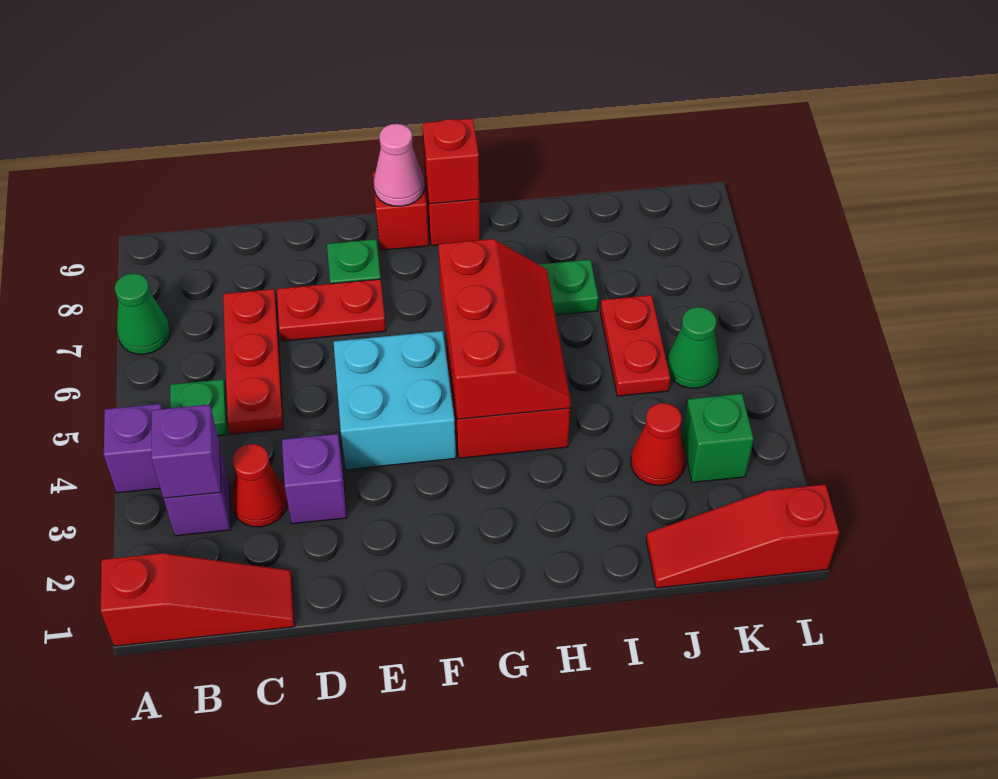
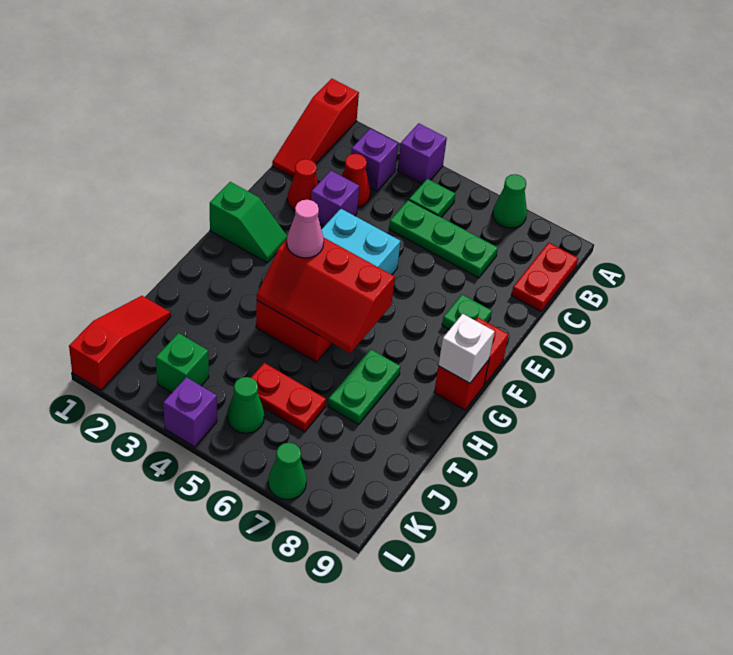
purple 1x1 brick [151,405,221,498] -> purple 1x1 brick moved to [163,377,217,447]
red 1x3 plate [223,289,284,434] -> green 1x3 plate [389,200,498,278]
red 1x2 plate [277,279,386,341] -> red 1x2 plate moved to [511,243,578,311]
none -> green 1x2 slope [210,182,287,263]
pink 1x1 cone [374,124,424,206] -> pink 1x1 cone moved to [287,200,324,258]
red 1x1 brick [422,118,479,204] -> white 1x1 brick [438,314,495,383]
red 1x1 cone [631,403,685,486] -> red 1x1 cone moved to [287,159,318,211]
none -> green 1x1 cone [268,443,307,500]

